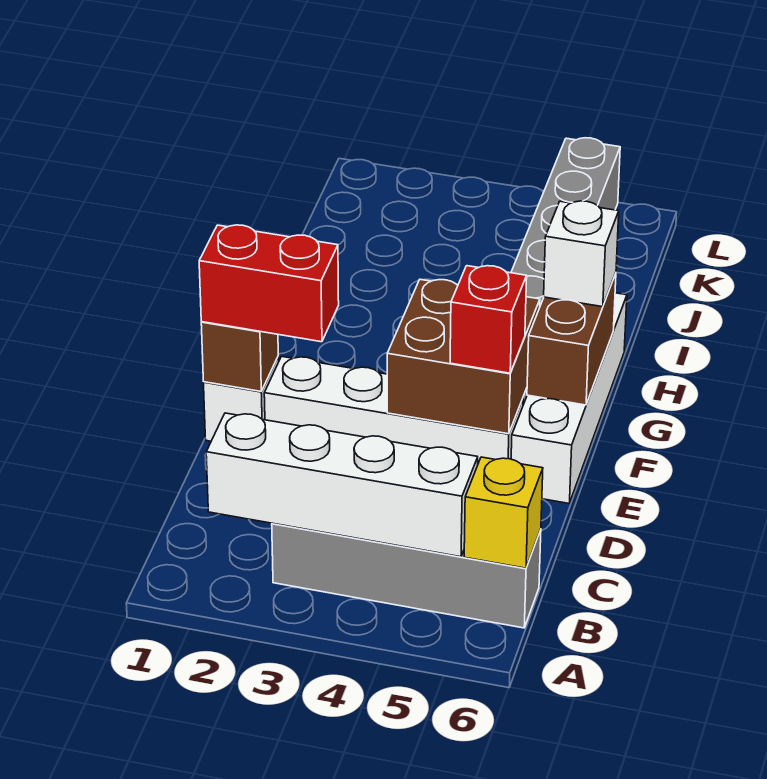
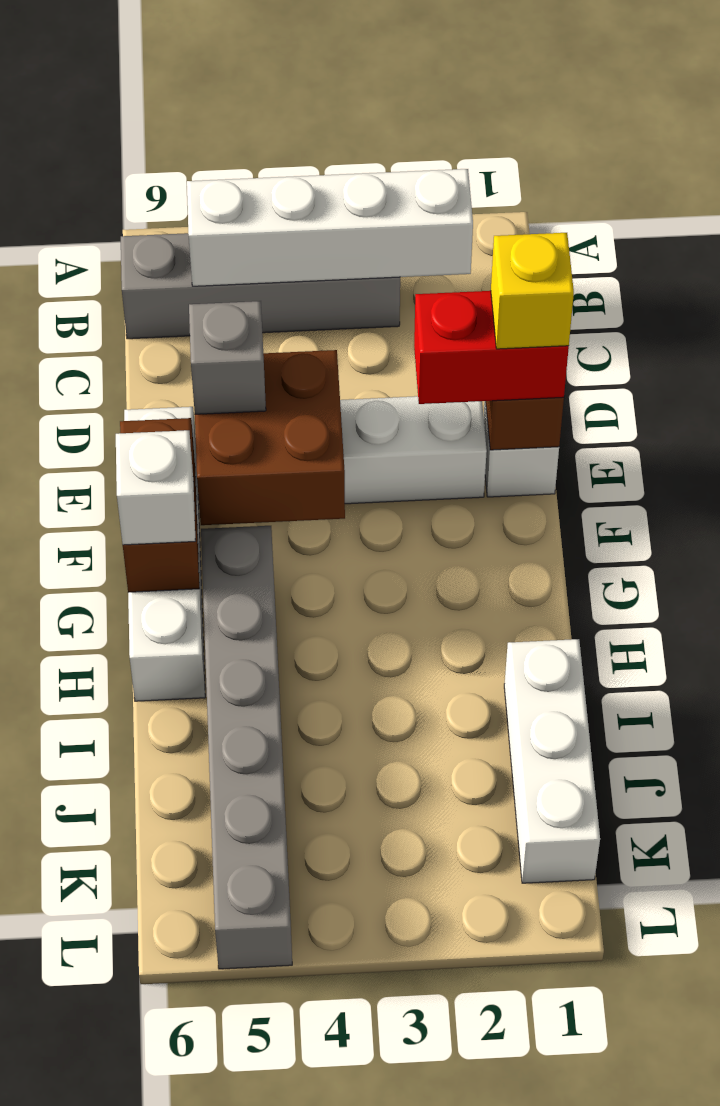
yellow 1x1 brick [464,457,543,568] -> yellow 1x1 brick moved to [491,233,574,349]
red 1x1 brick [450,266,527,373] -> grey 1x1 brick [189,301,266,414]
none -> white 1x3 brick [504,639,600,883]

